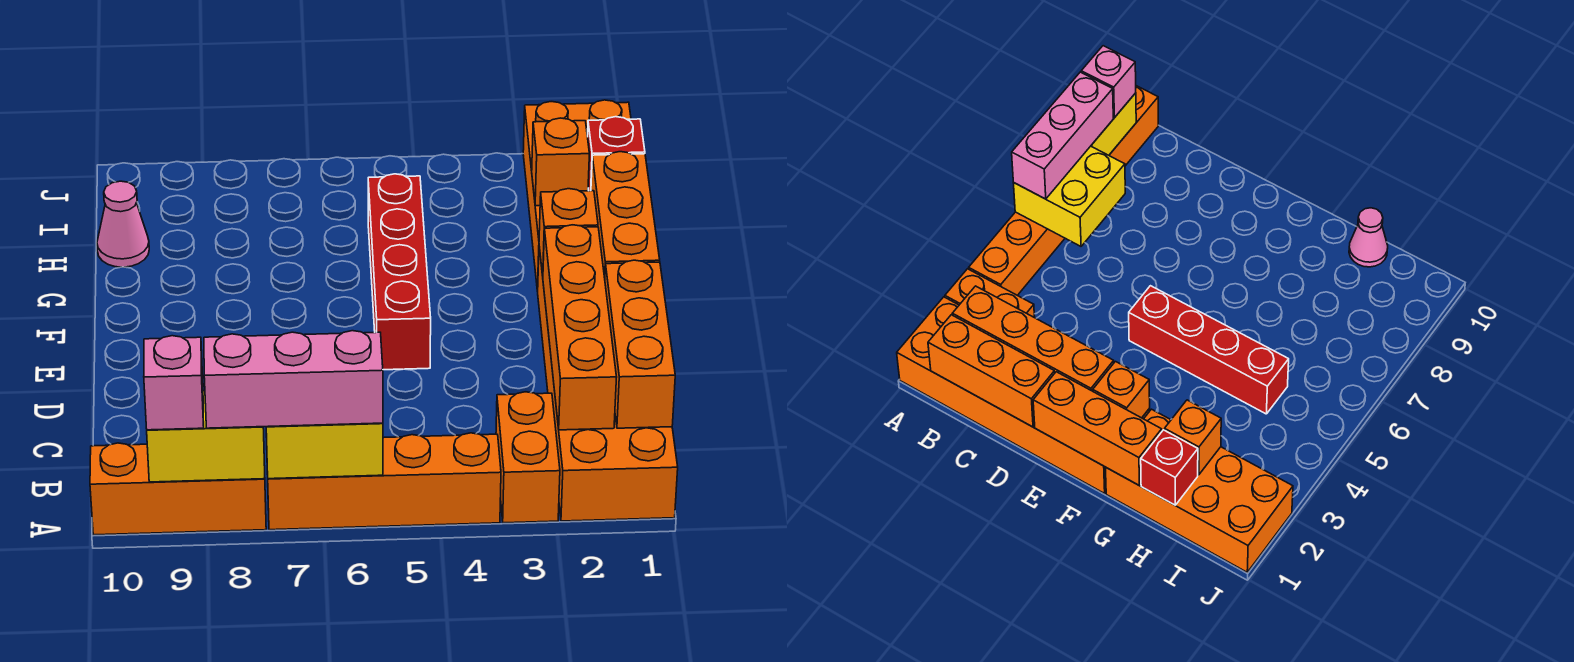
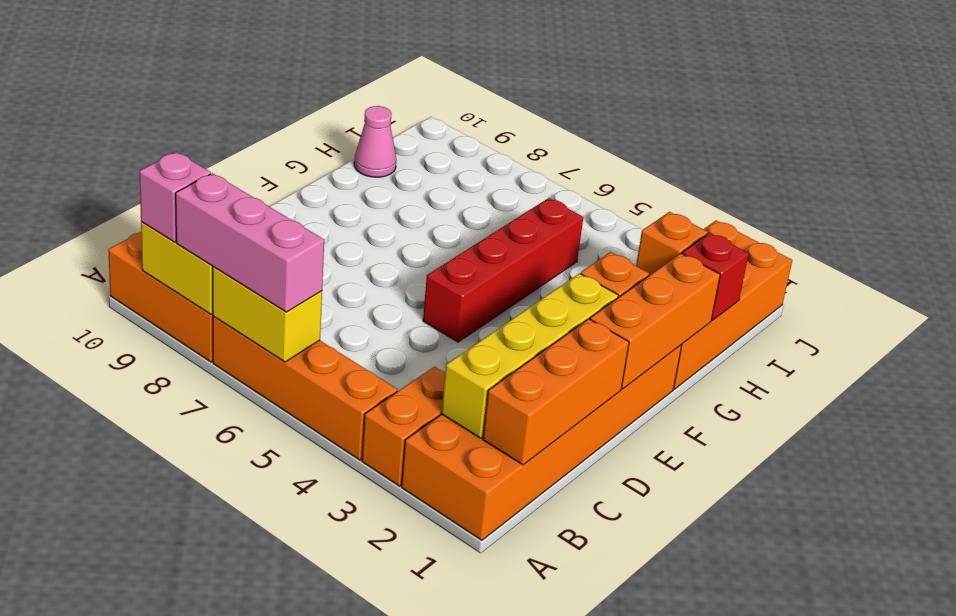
yellow 2x2 brick [266,423,383,479] -> yellow 1x2 brick [213,267,322,362]
orange 1x4 brick [543,225,617,430] -> yellow 1x4 brick [441,273,618,438]

